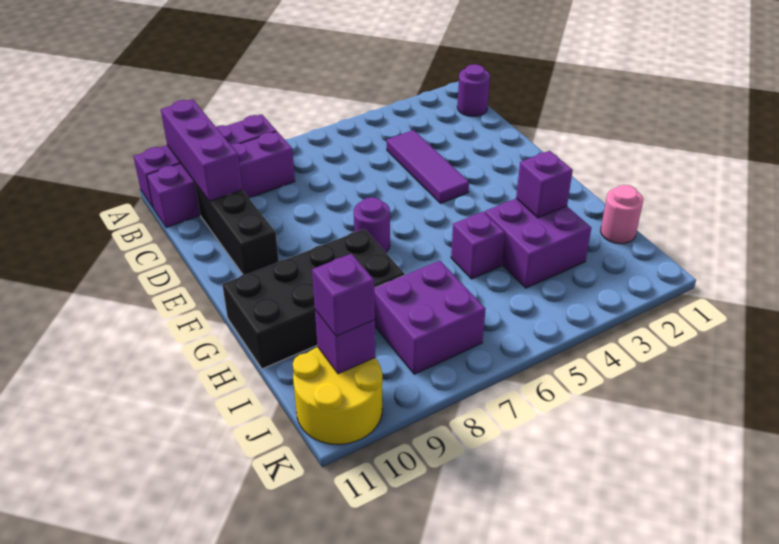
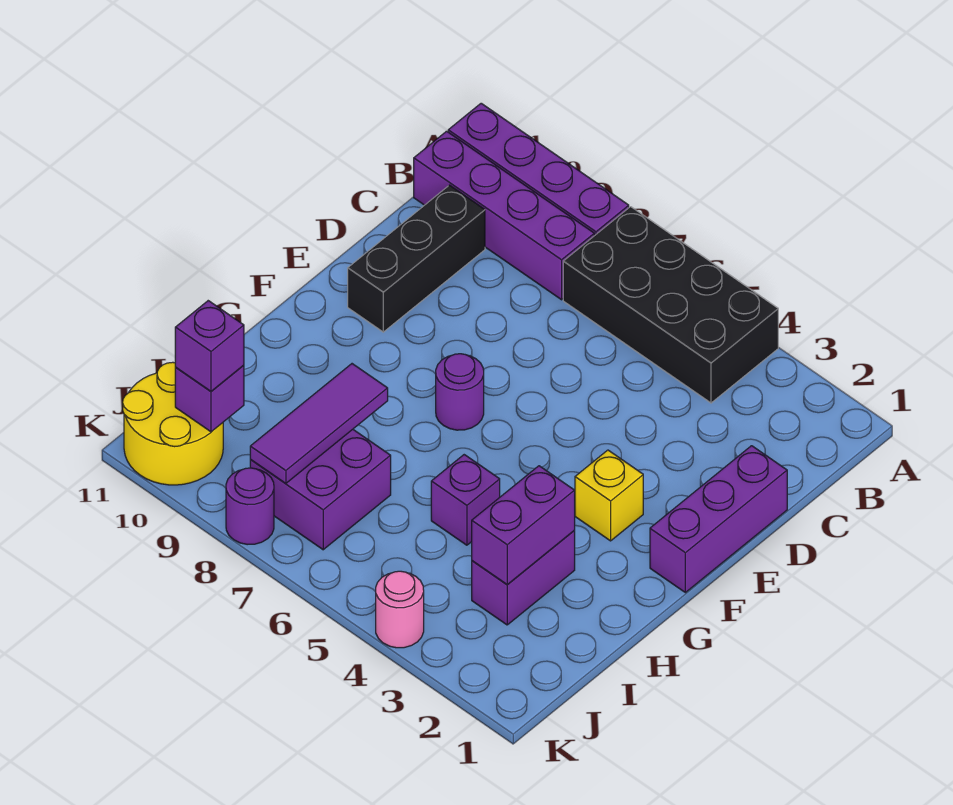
purple 1x3 brick [161,99,242,201] -> purple 1x3 brick moved to [650,446,787,592]
purple 1x1 round brick [457,64,490,116] -> purple 1x1 round brick moved to [226,468,274,545]
purple 1x3 tile [386,130,469,203] -> purple 1x3 tile moved to [250,364,388,483]
none -> yellow 1x1 brick [575,450,643,541]
black 2x4 brick [222,229,405,369] -> black 2x4 brick moved to [563,207,778,403]
purple 2x2 brick [485,198,591,288] -> purple 1x2 brick [472,531,575,625]
purple 1x1 brick [516,151,573,218] -> purple 1x2 brick [472,466,575,585]
pink 1x1 round brick [601,185,643,244] -> pink 1x1 round brick moved to [376,571,424,648]

